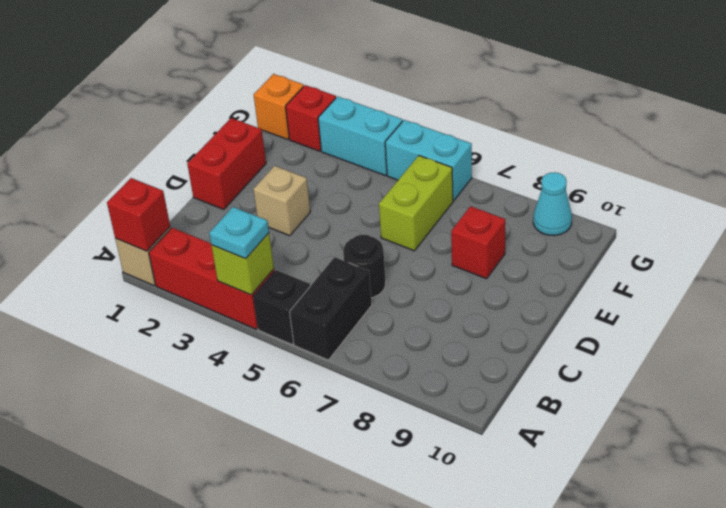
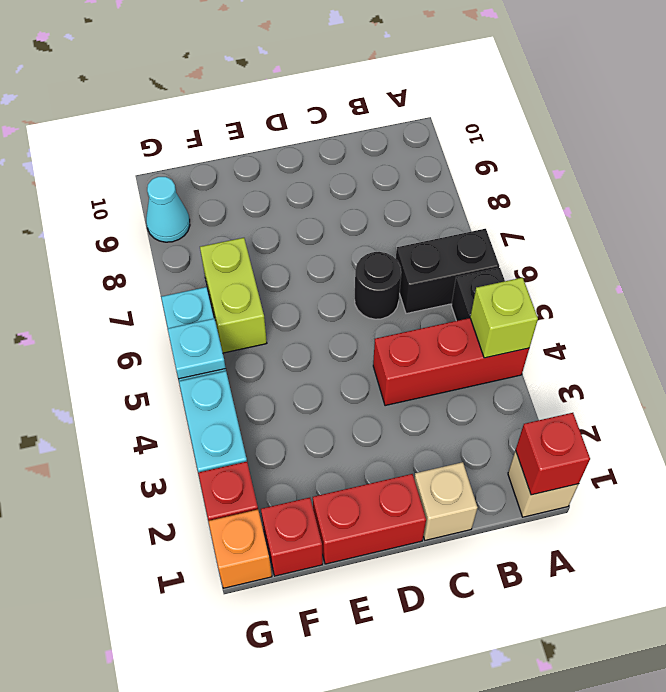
red 1x3 brick [149,228,274,329] -> red 1x3 brick turned to [373,318,529,406]
cyan 1x1 plate [209,207,269,259] -> cyan 1x1 plate moved to [168,318,226,379]
tan 1x1 brick [253,166,310,236] -> tan 1x1 brick moved to [414,462,478,540]
lime 1x2 brick [379,156,453,251] -> lime 1x2 brick turned to [200,238,267,353]
red 1x1 brick [451,206,505,279] -> red 1x1 brick moved to [261,498,323,576]

